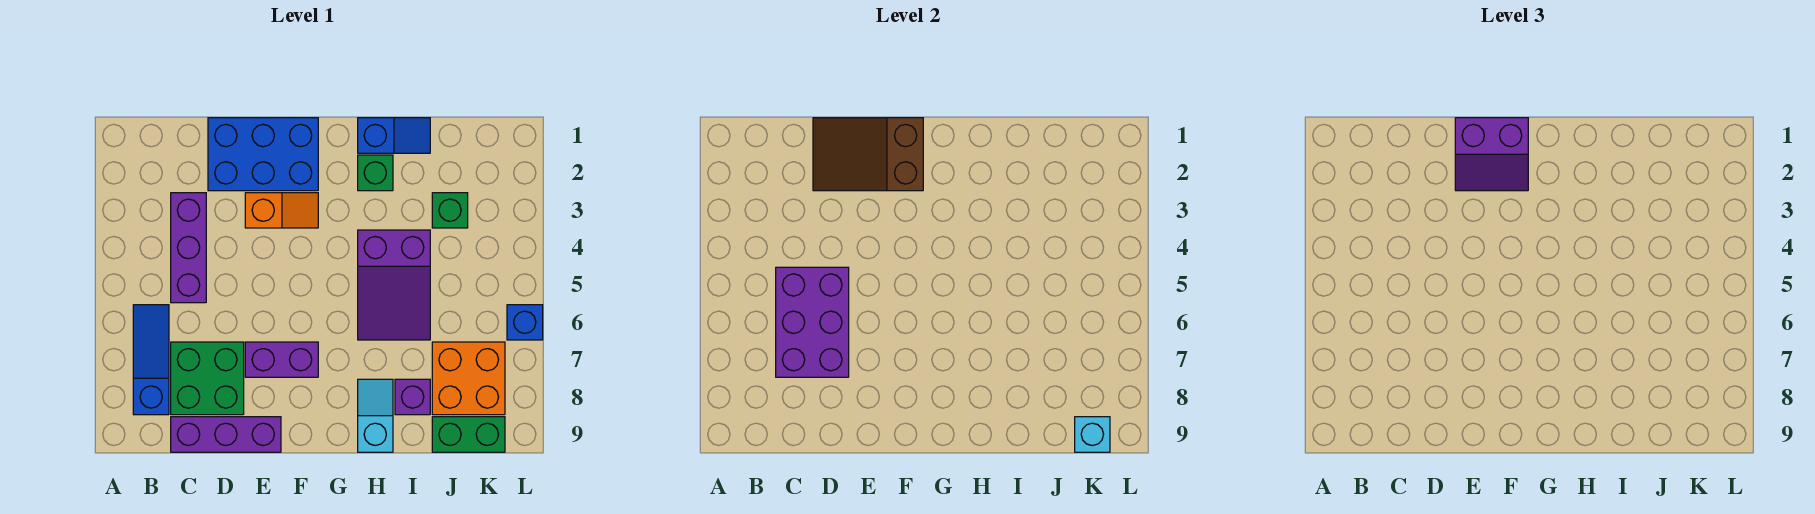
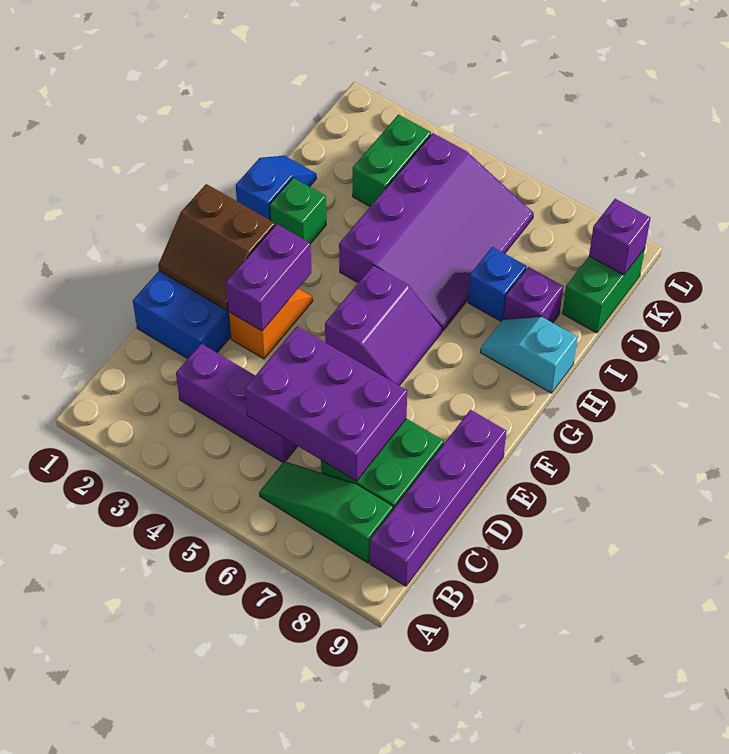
blue 1x3 slope [133,305,169,415] -> green 1x3 slope [259,461,393,563]
purple 1x3 brick [171,417,281,452] -> purple 1x4 brick [370,410,506,586]
brown 2x3 slope [813,118,923,191] -> brown 2x2 slope [158,184,275,310]
purple 2x2 slope [1455,118,1528,191] -> purple 2x2 slope moved to [325,265,442,386]
purple 1x2 brick [245,342,318,377] -> purple 1x2 brick moved to [226,224,311,331]
purple 2x3 slope [358,230,430,340] -> purple 3x4 slope [339,133,534,331]
green 1x1 brick [432,193,468,228] -> green 1x2 brick [353,115,431,206]
orange 2x2 brick [432,342,505,415] -> none
cyan 1x1 brick [1075,417,1110,452] -> purple 1x1 brick [589,199,650,275]
blue 1x1 brick [507,305,543,340] -> blue 1x1 brick moved to [468,247,527,321]

